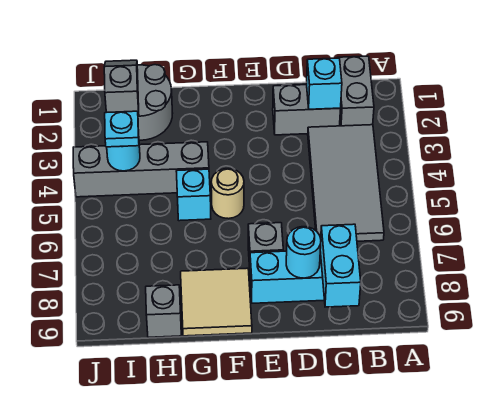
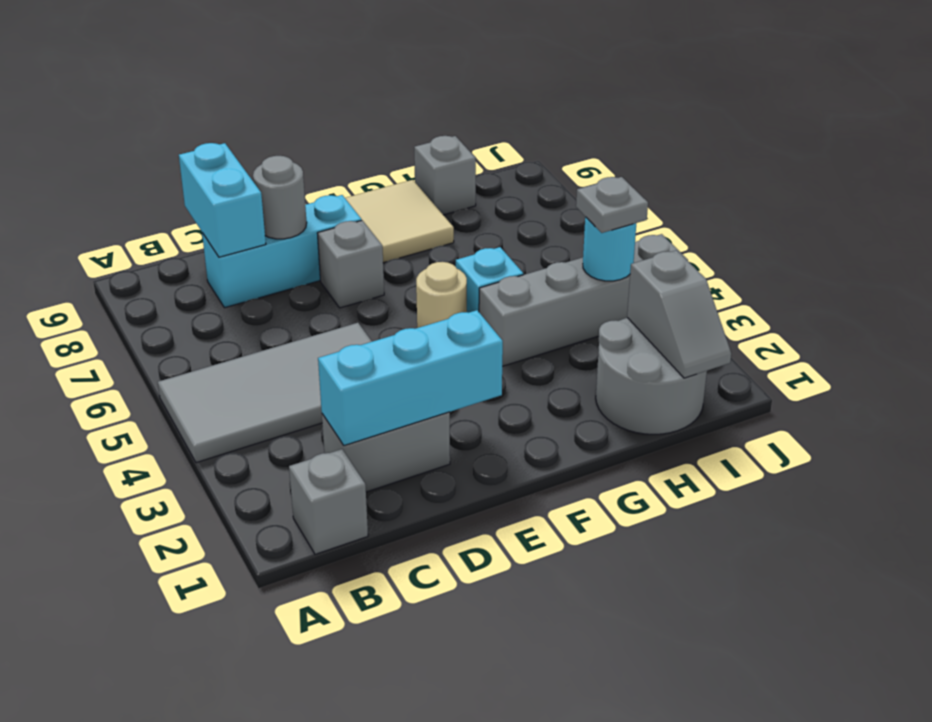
grey 1x2 brick [338,56,374,126] -> grey 1x1 brick [289,449,368,554]
grey 2x4 tile [308,125,384,241] -> grey 2x4 tile turned to [158,323,372,463]
cyan 1x1 brick [307,58,342,109] -> cyan 1x3 brick [318,310,503,446]
cyan 1x1 round brick [286,227,321,278] -> grey 1x1 round brick [253,156,307,239]
cyan 1x1 plate [105,111,139,147] -> grey 1x1 plate [576,177,648,233]

